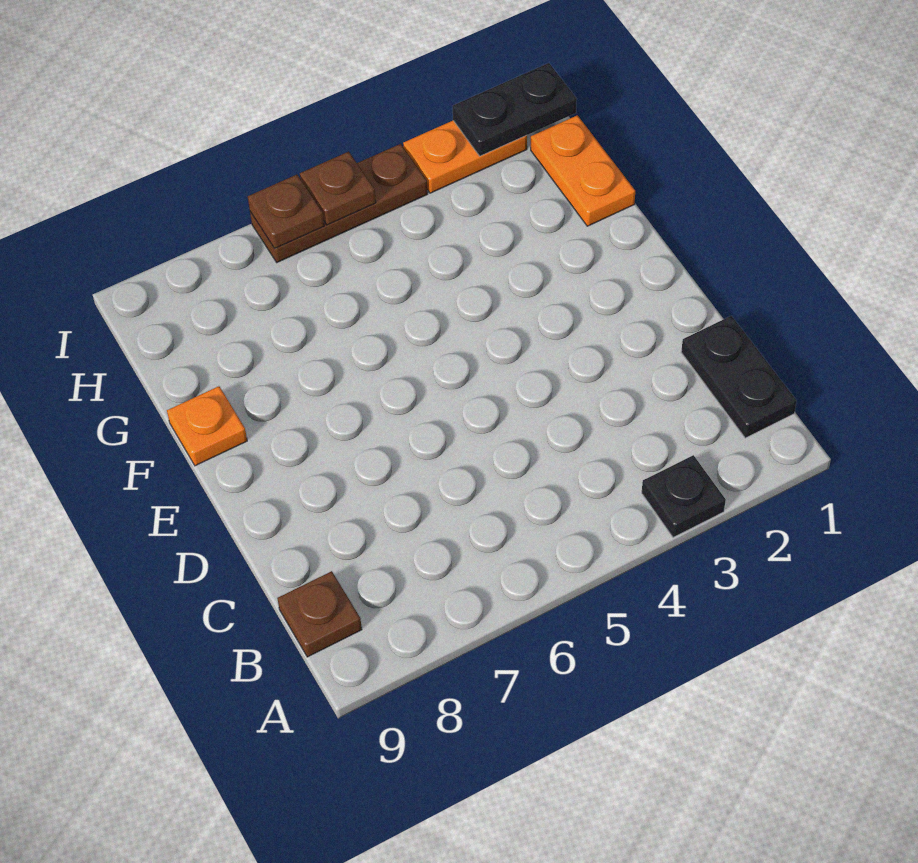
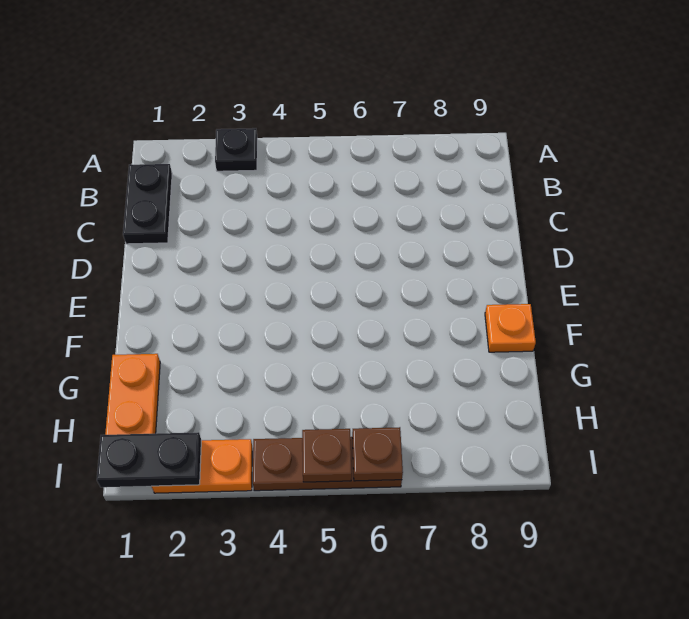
brown 1x1 plate [277,571,362,657] -> none

